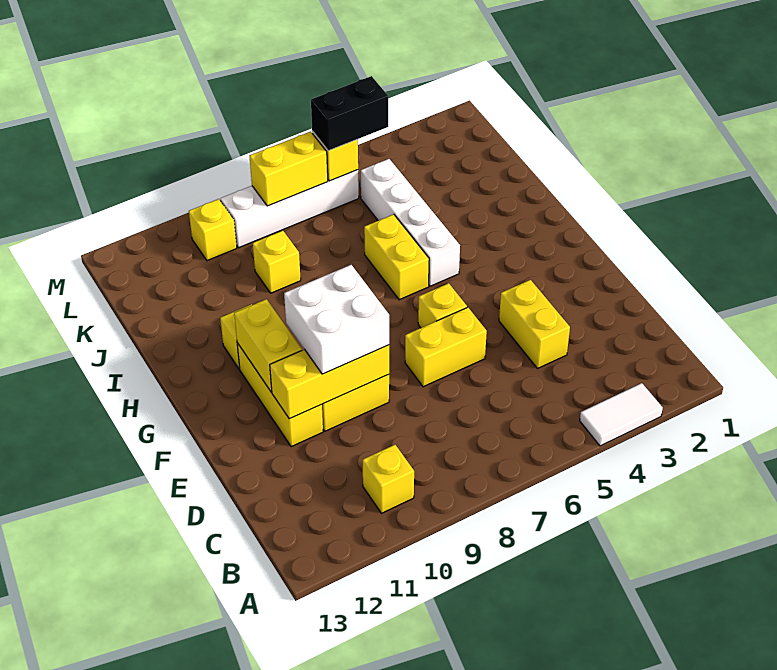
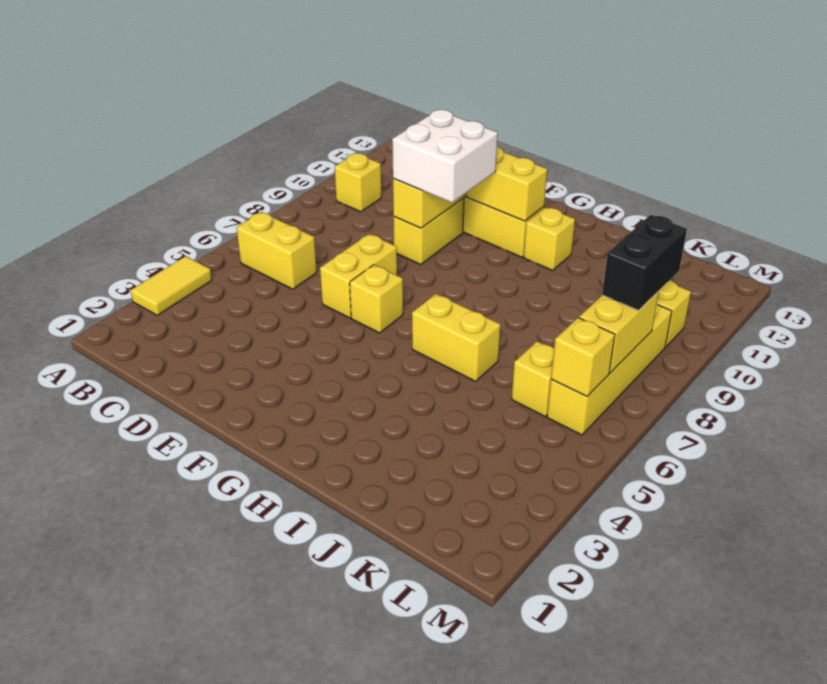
white 1x2 tile [580,383,663,446] -> yellow 1x2 tile [131,256,212,315]
yellow 1x2 brick [499,280,570,368] -> yellow 1x2 brick moved to [237,212,317,289]
white 1x4 brick [361,159,460,286] -> none
yellow 1x1 brick [253,231,301,293] -> yellow 1x1 brick moved to [512,341,554,416]
black 1x2 brick [311,76,388,151] -> black 1x2 brick moved to [602,215,687,310]
white 1x4 brick [221,170,359,248] -> yellow 1x4 brick [547,304,672,435]

